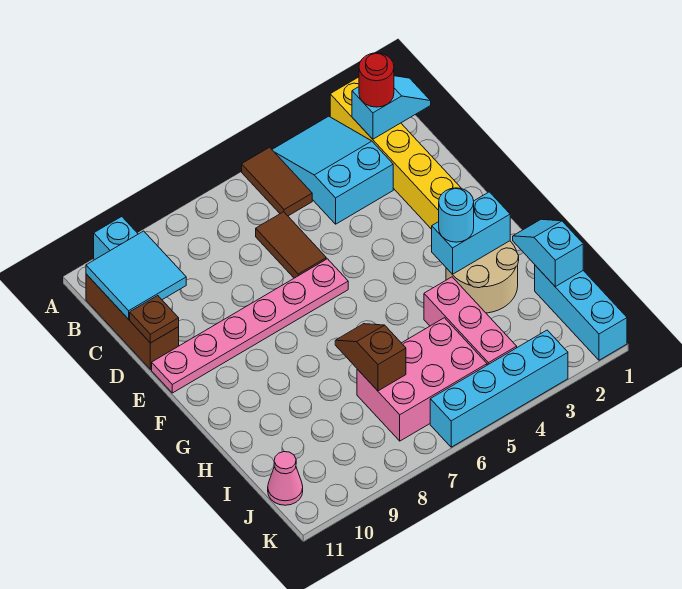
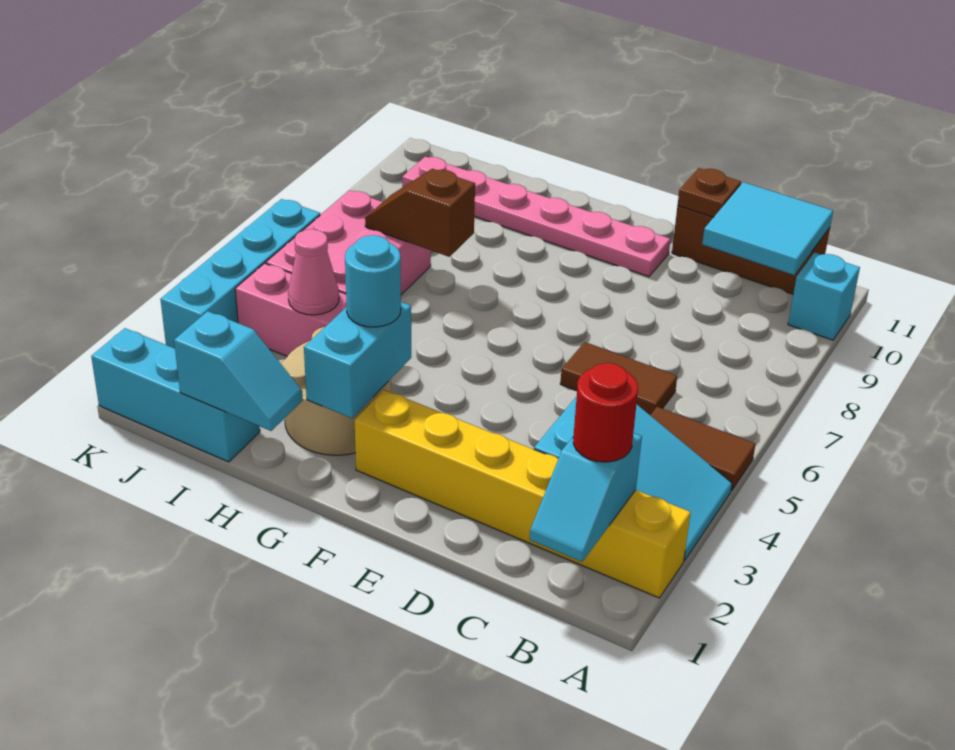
pink 1x6 plate [152,259,348,393] -> pink 1x6 plate turned to [402,157,670,277]
brown 1x2 slope [335,324,406,391] -> brown 1x2 slope turned to [365,169,475,257]
pink 1x1 cone [268,452,303,505] -> pink 1x1 cone moved to [288,229,339,315]

